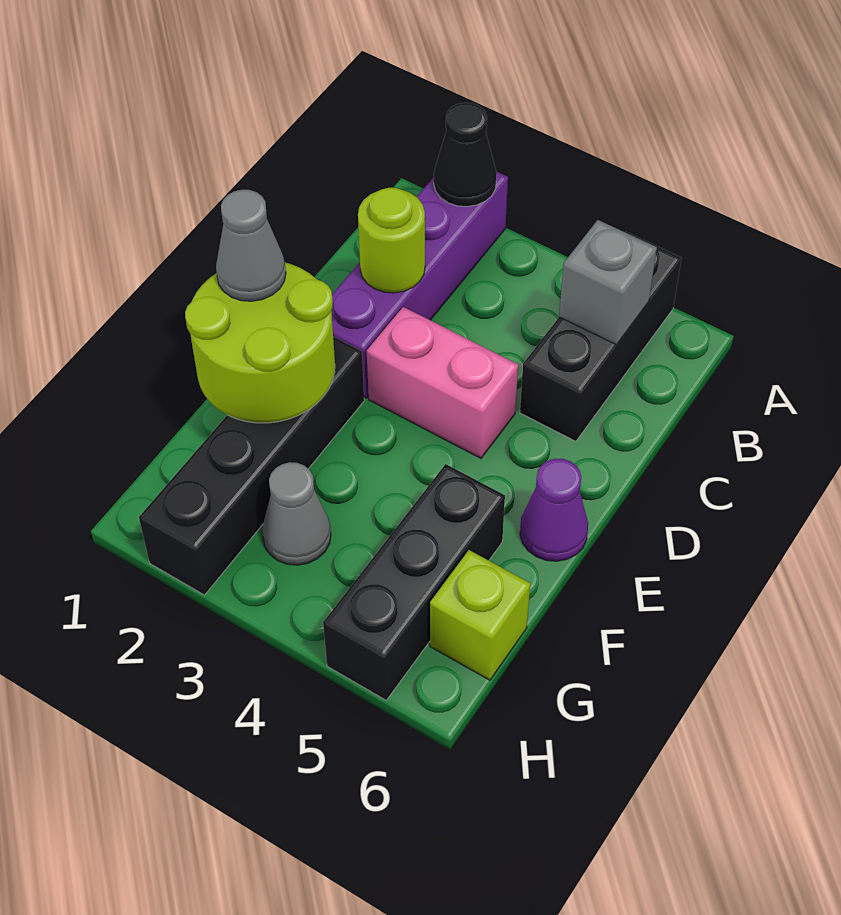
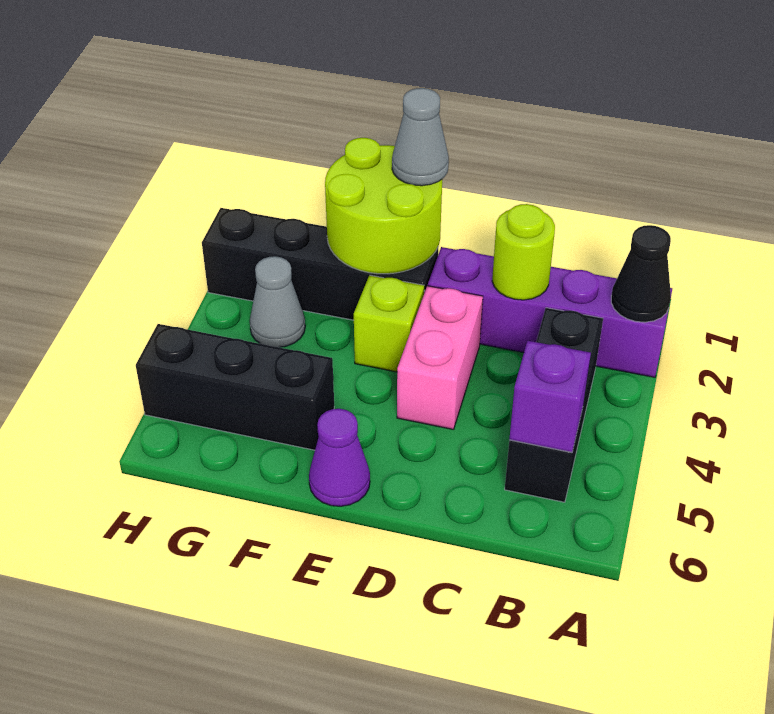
black 1x3 brick [520,232,682,441] -> black 1x3 brick turned to [505,308,603,502]
grey 1x1 brick [559,220,657,345] -> purple 1x1 brick [509,341,591,452]
lime 1x1 brick [430,550,530,680] -> lime 1x1 brick moved to [354,275,424,372]

